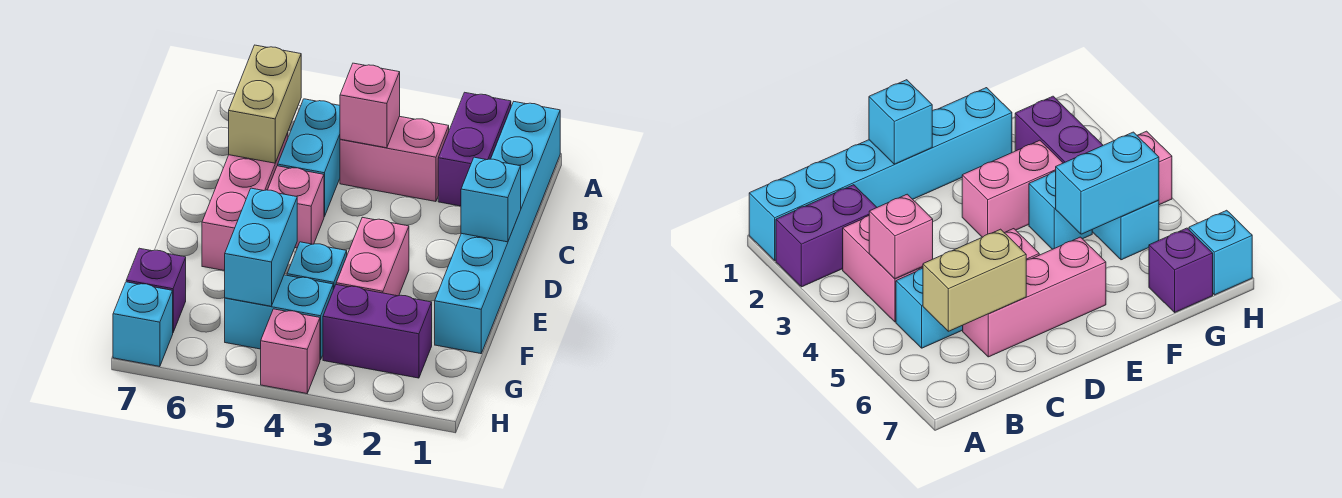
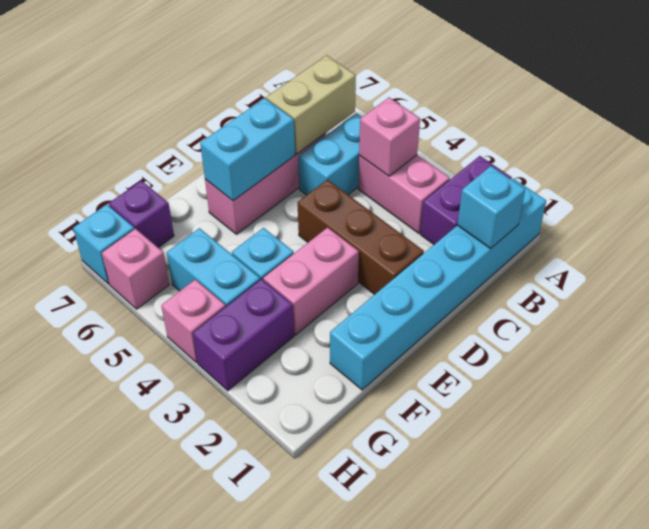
cyan 1x1 brick [461,157,521,242] -> cyan 1x1 brick moved to [457,166,525,248]
none -> brown 1x3 brick [297,180,424,294]
pink 1x1 brick [268,166,324,248] -> pink 1x1 brick moved to [102,229,169,309]
cyan 1x2 brick [225,188,297,306] -> cyan 1x2 brick moved to [200,98,295,201]
purple 1x2 brick [323,285,432,378] -> purple 1x2 brick turned to [193,279,294,391]

